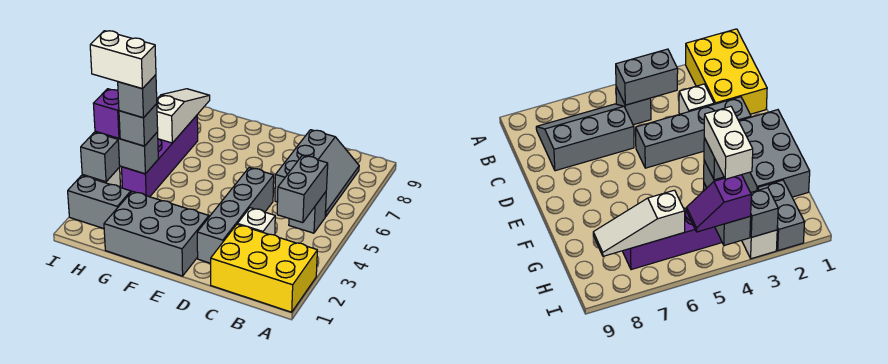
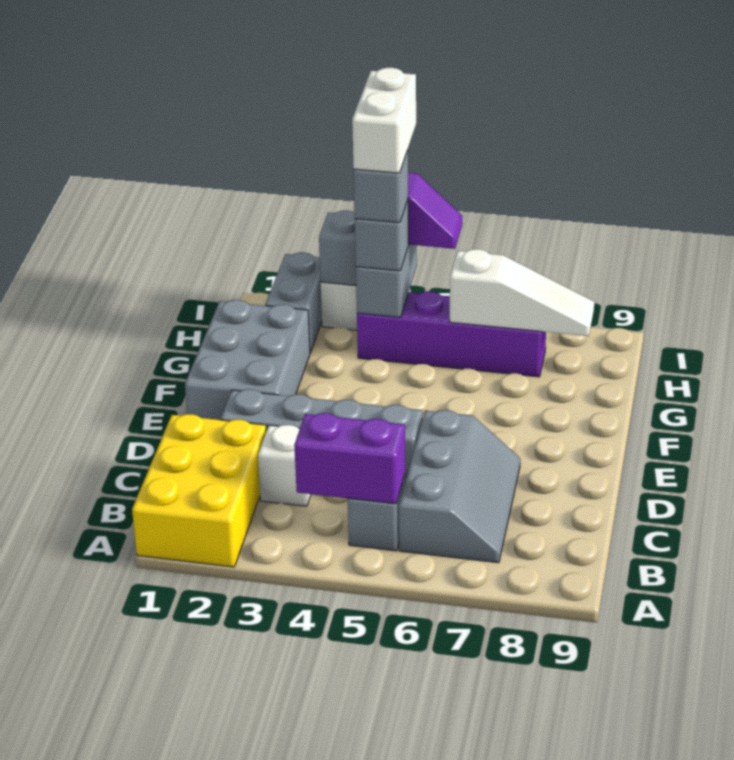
grey 1x2 brick [277,155,328,223] -> purple 1x2 brick [294,413,405,504]
grey 2x3 slope [275,130,359,216] -> grey 2x3 slope turned to [399,410,520,563]

